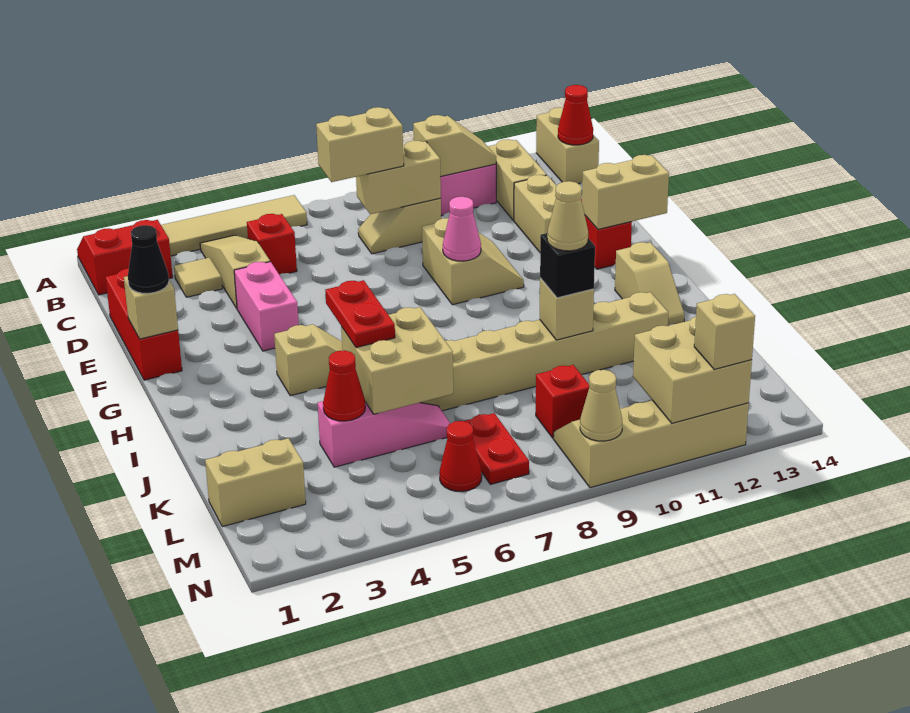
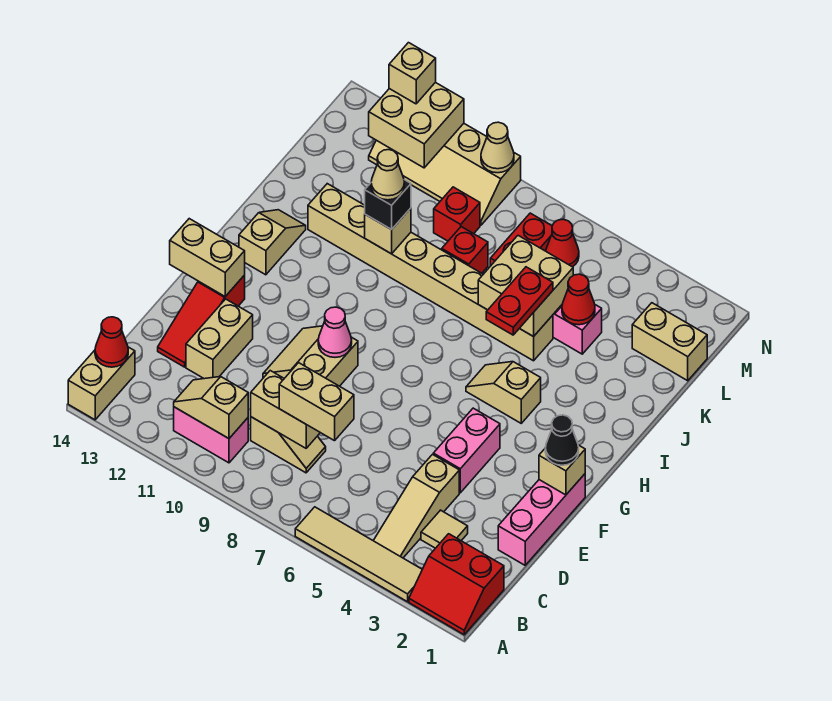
tan 1x2 brick [488,139,547,221] -> none
red 1x1 brick [247,214,297,274] -> red 1x1 brick moved to [442,227,488,273]
red 1x3 brick [105,269,182,380] -> pink 1x3 brick [498,474,585,565]

